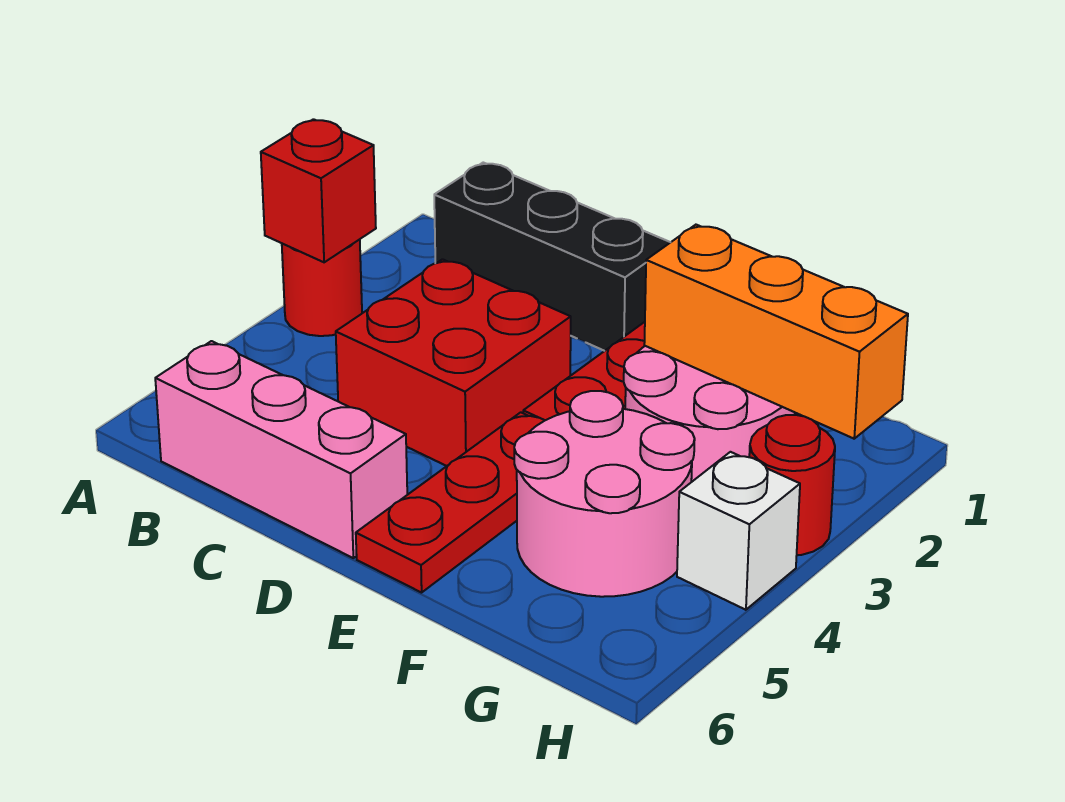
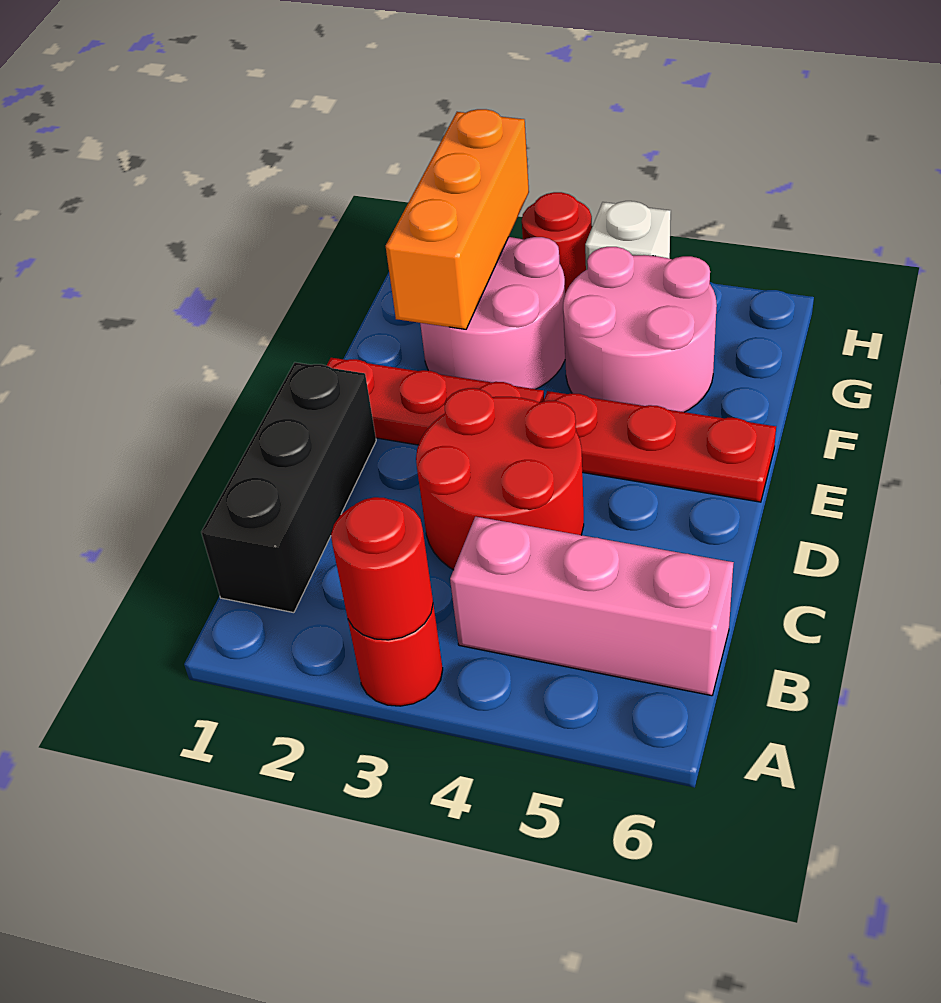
red 1x1 brick [261,119,376,262] -> red 1x1 round brick [331,497,433,640]
pink 1x3 brick [155,341,407,558] -> pink 1x3 brick turned to [450,517,734,696]
red 2x2 brick [336,259,571,466] -> red 2x2 round brick [416,388,584,570]

